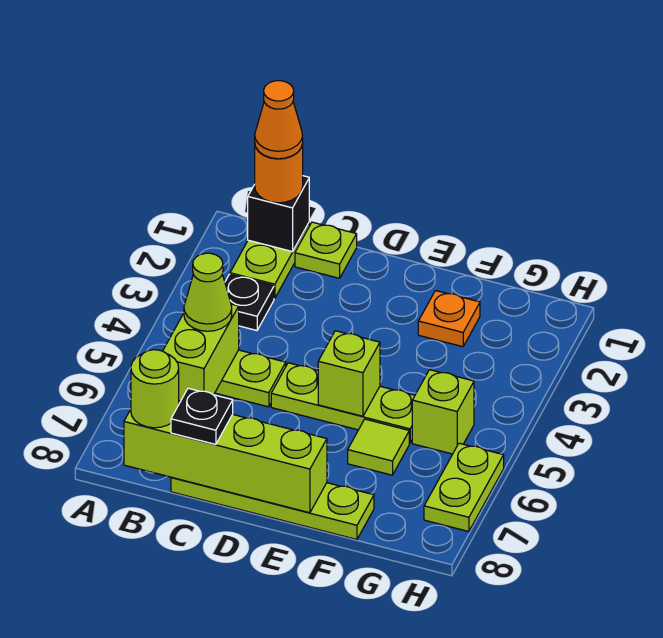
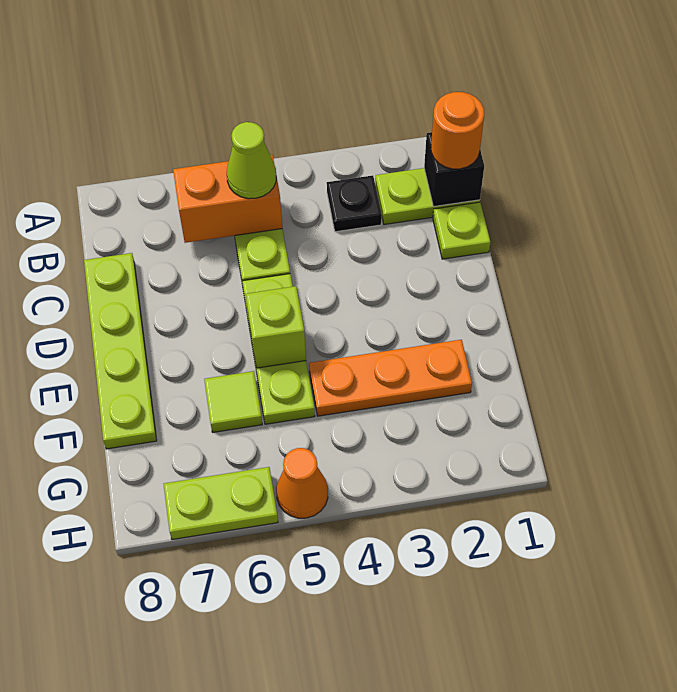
orange 1x1 cone [255,81,303,159] -> orange 1x1 cone moved to [276,448,328,518]
lime 1x2 brick [163,304,239,401] -> orange 1x2 brick [173,155,282,243]
lime 1x4 brick [124,401,327,513] -> none
lime 1x1 round brick [131,350,179,428] -> none
black 1x1 plate [171,388,233,444] -> none
orange 1x1 plate [418,291,480,347] -> orange 1x3 plate [309,340,472,416]
lime 1x1 brick [412,370,474,454] -> none

